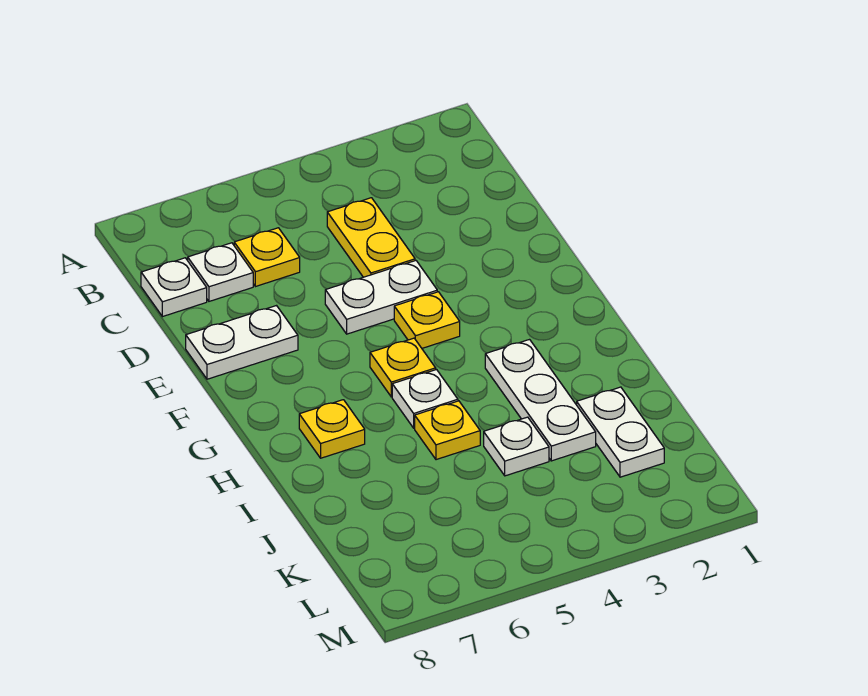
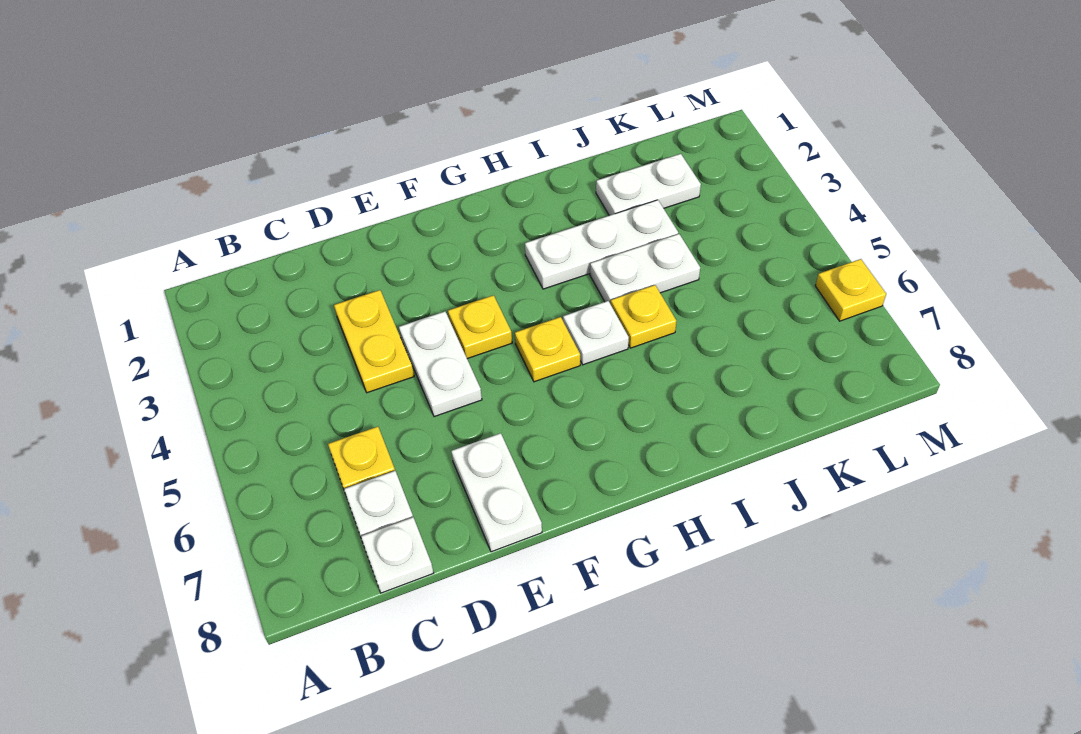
yellow 1x2 plate [327,198,415,277] -> yellow 1x2 plate turned to [334,290,414,393]
yellow 1x1 plate [299,400,365,458] -> yellow 1x1 plate moved to [815,259,886,321]
white 1x1 plate [484,417,549,476] -> white 1x2 plate [590,234,700,304]

